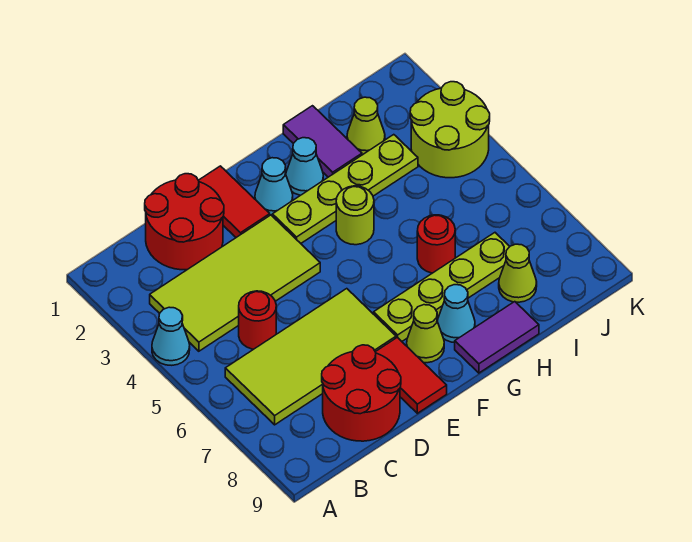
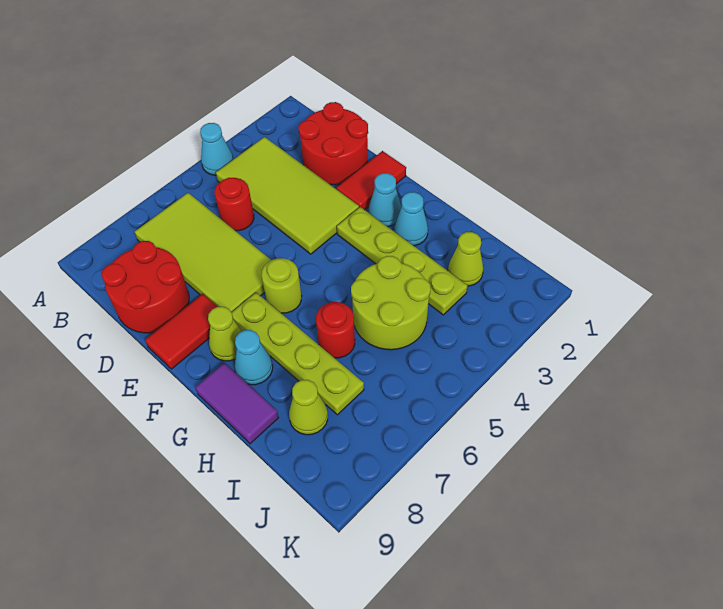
lime 1x1 round brick [336,186,374,245] -> lime 1x1 round brick moved to [261,258,302,313]
purple 1x2 tile [283,106,362,177] -> none
lime 2x2 round brick [410,82,490,178] -> lime 2x2 round brick moved to [351,256,431,350]

